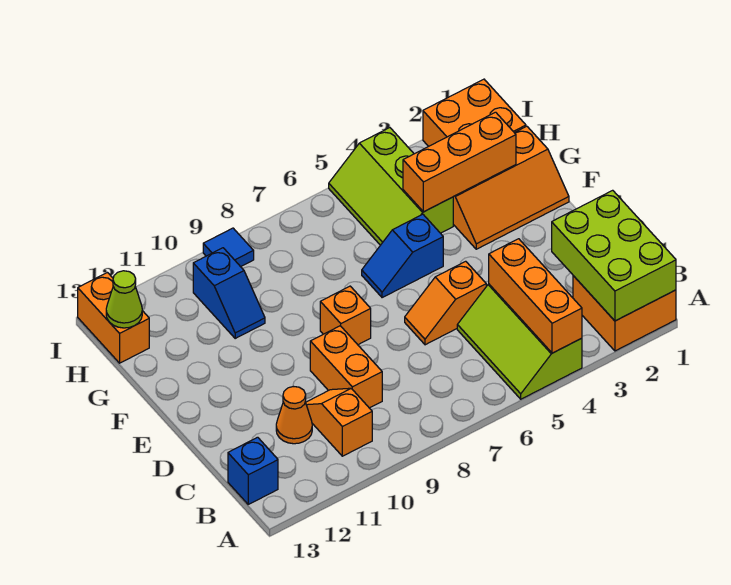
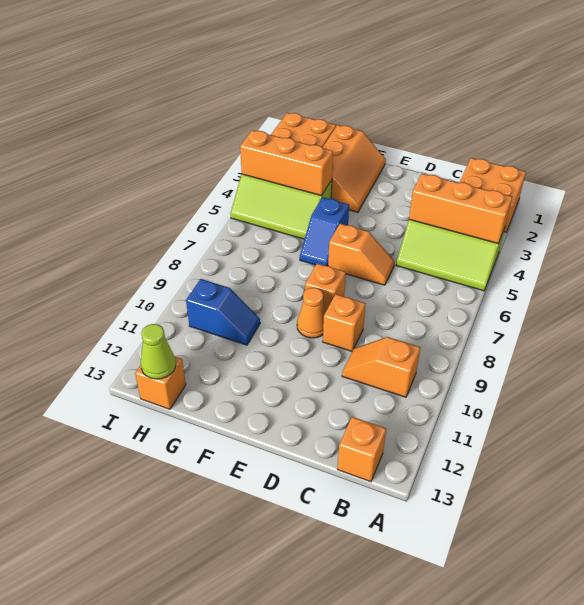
lime 2x3 brick [552,190,676,321] -> none
blue 1x1 brick [228,437,278,504] -> orange 1x1 brick [337,417,386,482]
orange 1x2 brick [310,326,382,408] -> orange 1x1 brick [323,294,366,351]
orange 1x1 cone [276,387,312,444] -> orange 1x1 cone moved to [297,288,326,338]
orange 1x2 slope [405,261,486,345] -> orange 1x2 slope turned to [328,224,395,285]
orange 1x3 brick [403,112,516,212] -> orange 1x3 brick turned to [240,130,333,196]
orange 1x2 brick [78,273,149,363] -> orange 1x1 brick [135,357,186,409]
blue 1x1 tile [203,228,254,267] -> none

